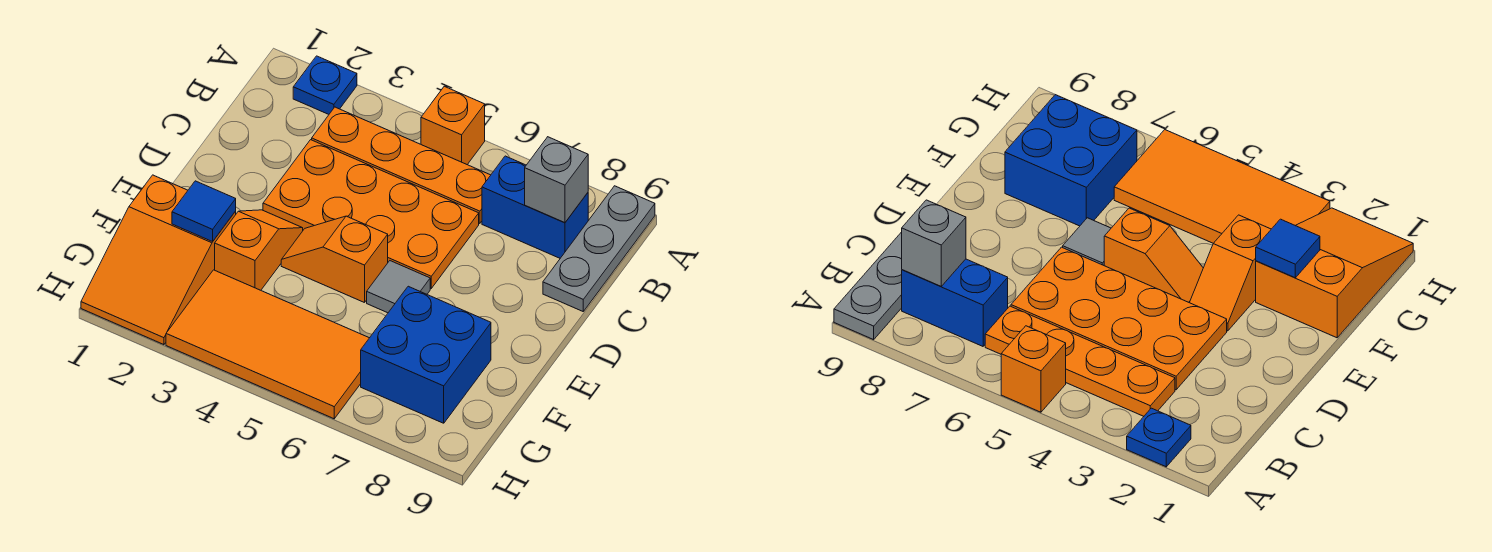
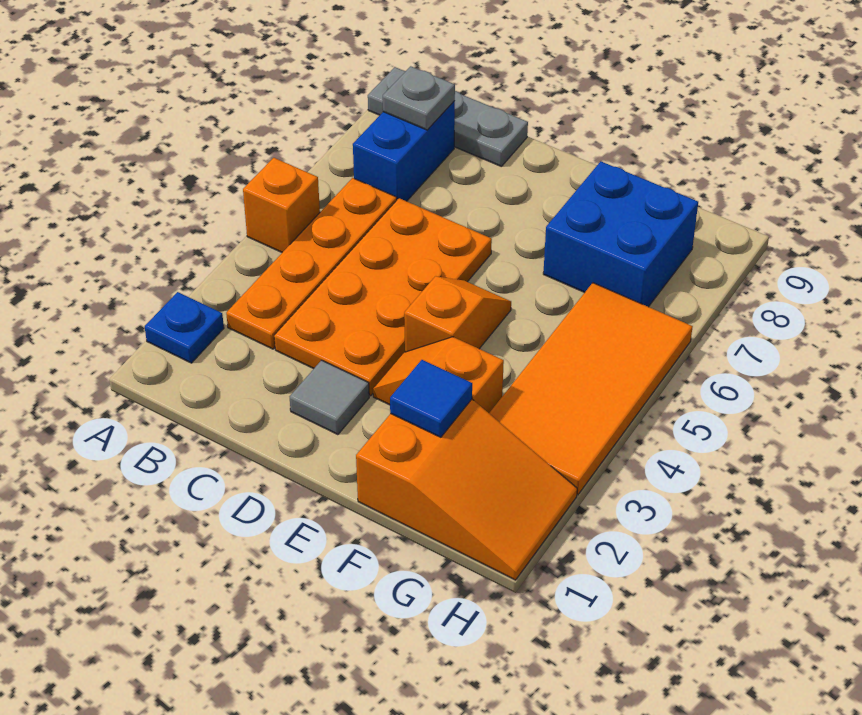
grey 1x1 brick [525,137,588,223] -> grey 1x1 plate [383,66,455,130]
orange 1x2 slope [281,216,388,303] -> orange 1x2 slope turned to [404,276,511,352]
grey 1x1 tile [367,261,430,313] -> grey 1x1 tile moved to [290,360,369,435]

